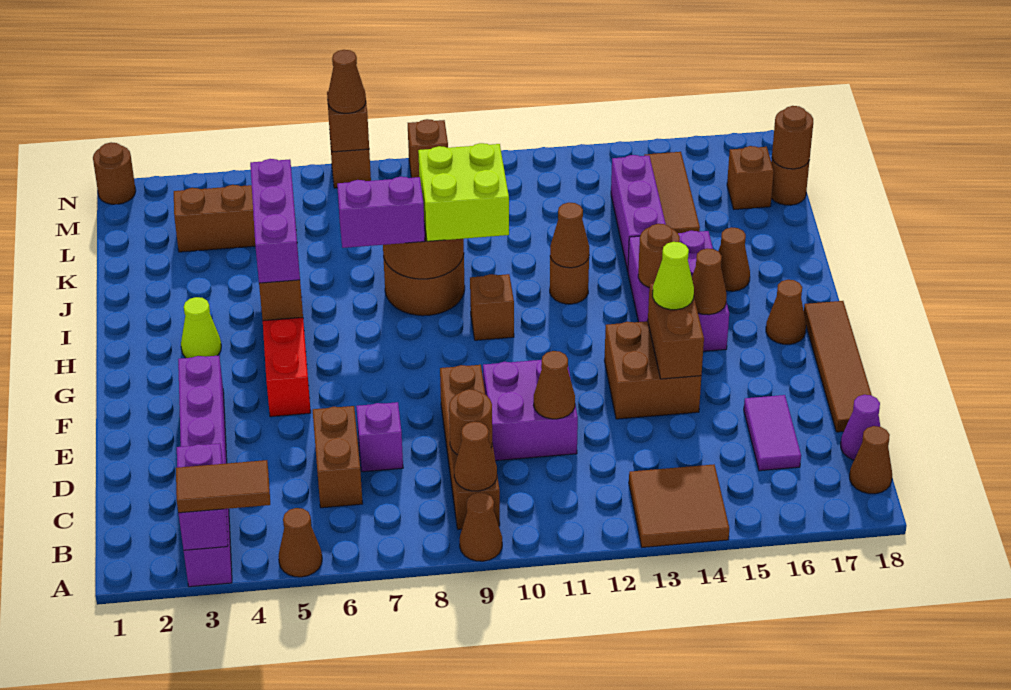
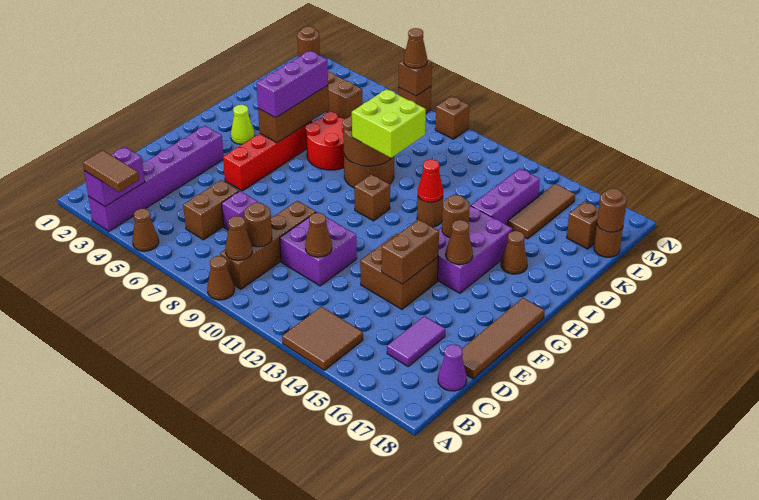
brown 1x1 cone [850,426,892,494] -> none
lime 1x1 cone [653,242,694,310] -> none
brown 1x1 cone [766,280,806,344] -> none
none -> red 2x2 round brick [305,112,344,170]
purple 1x2 brick [337,177,425,248] -> none
brown 1x1 cone [550,203,589,268] -> red 1x1 cone [418,160,443,202]

